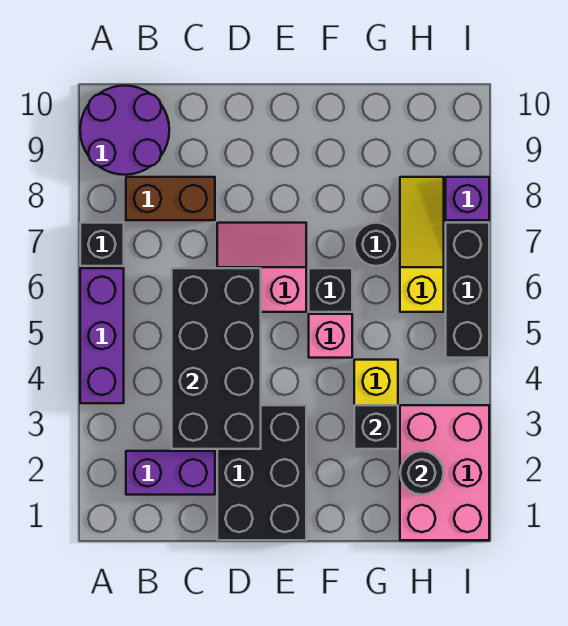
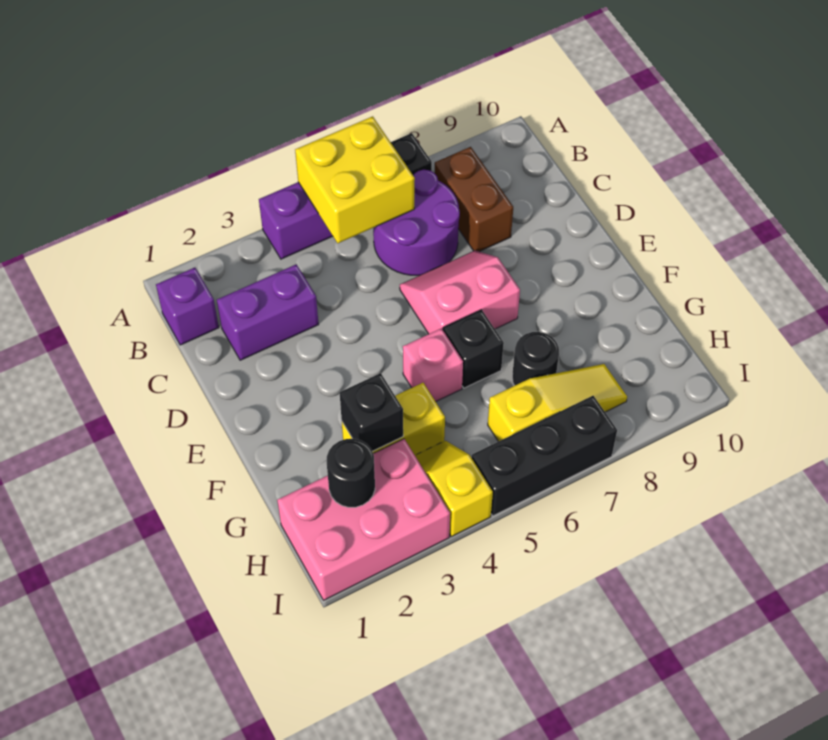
none -> yellow 2x2 brick [295,116,415,243]
purple 2x2 round brick [80,86,169,175] -> purple 2x2 round brick moved to [373,170,460,275]
purple 1x2 brick [126,451,215,495] -> purple 1x2 brick turned to [217,264,319,360]
black 2x4 brick [172,268,261,449] -> none
black 2x3 brick [217,405,306,540] -> none
pink 2x2 slope [217,223,306,312] -> pink 2x2 slope turned to [400,250,520,334]
none -> yellow 1x2 slope [415,441,493,537]
purple 1x1 brick [446,177,489,220] -> purple 1x1 brick moved to [156,268,219,345]

